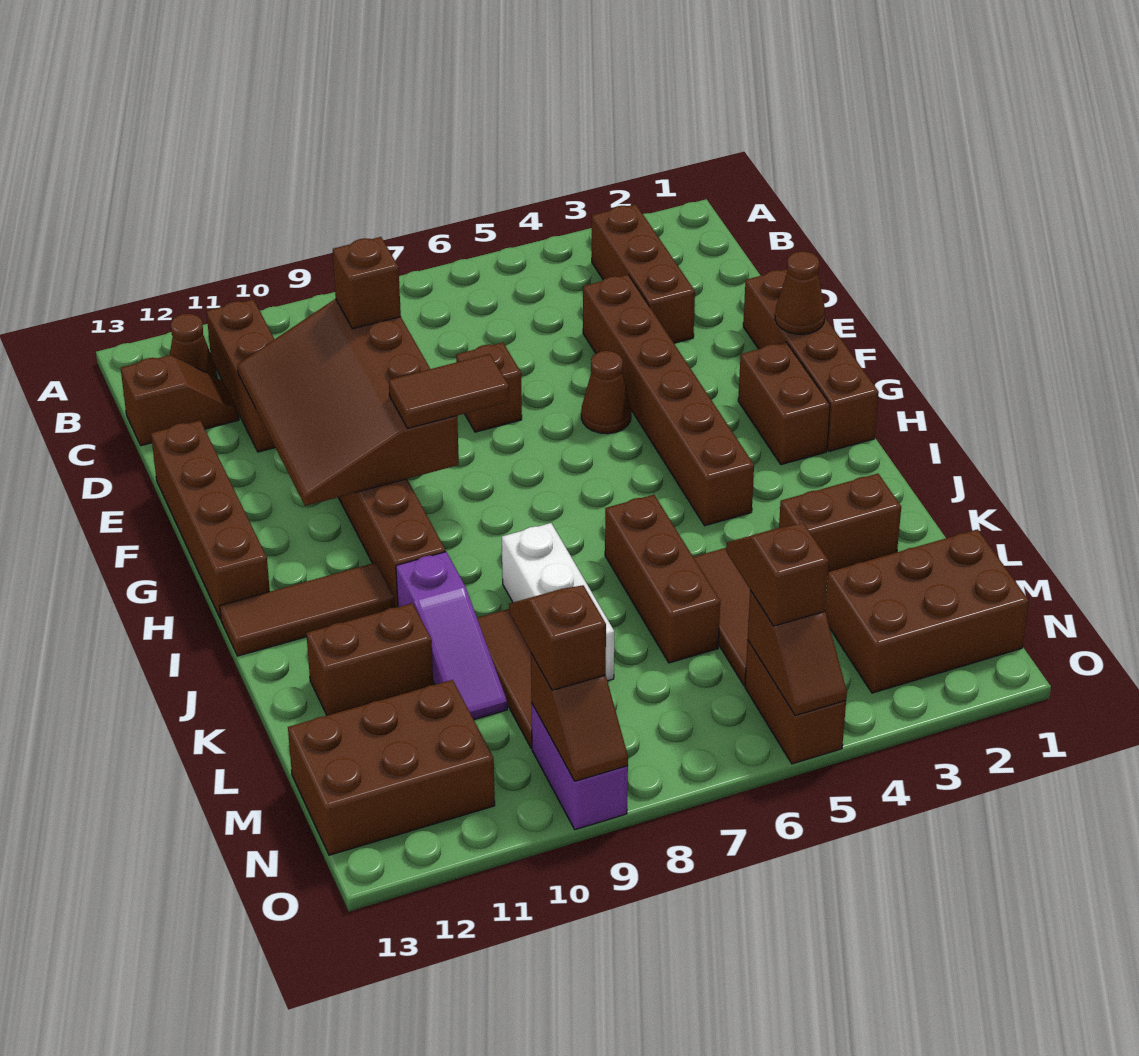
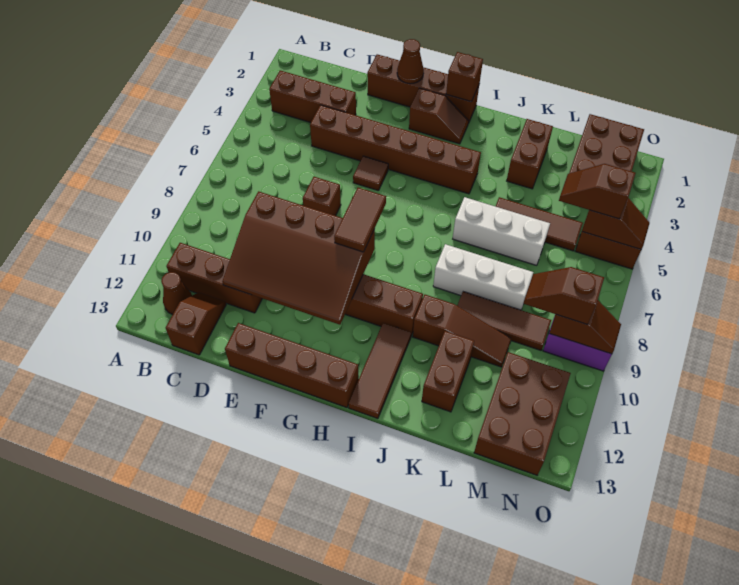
brown 1x1 brick [333,237,401,329] -> brown 1x1 brick moved to [446,52,483,102]
brown 1x1 cone [581,351,631,434] -> brown 1x1 tile [353,156,388,191]
brown 1x2 brick [738,342,830,465] -> brown 1x2 slope [409,88,468,144]
brown 1x3 brick [605,495,720,663] -> white 1x3 brick [453,197,550,265]
purple 1x3 slope [396,552,507,720] -> brown 1x3 slope [413,295,511,367]

